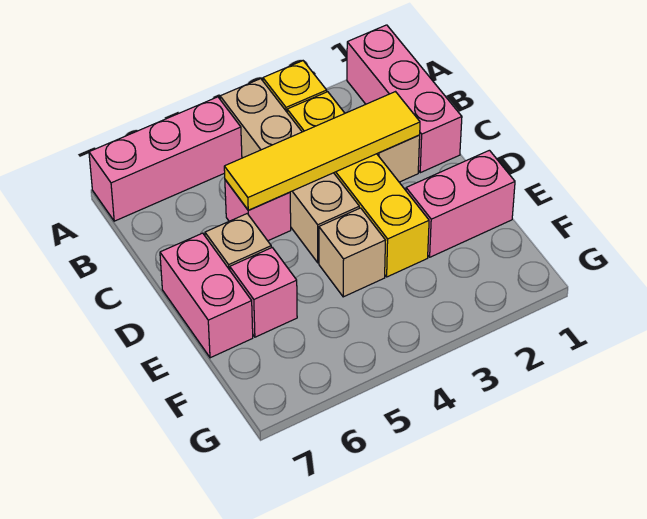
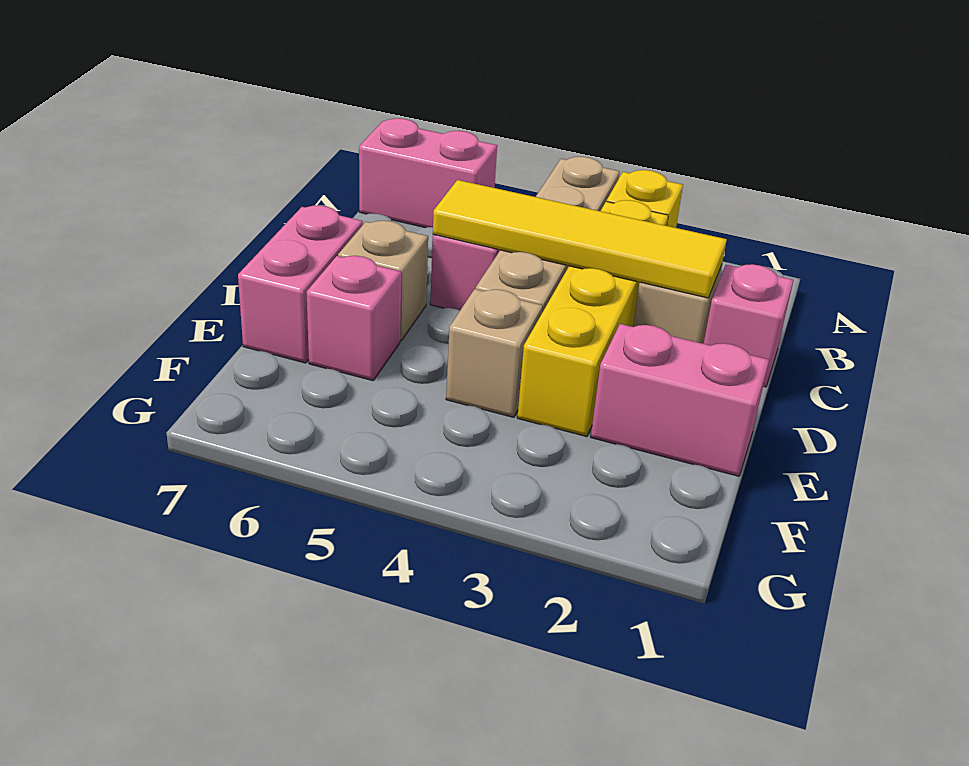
pink 1x3 brick [347,25,462,173] -> pink 1x1 brick [704,264,794,387]
pink 1x3 brick [89,97,242,221] -> pink 1x2 brick [359,118,497,228]

